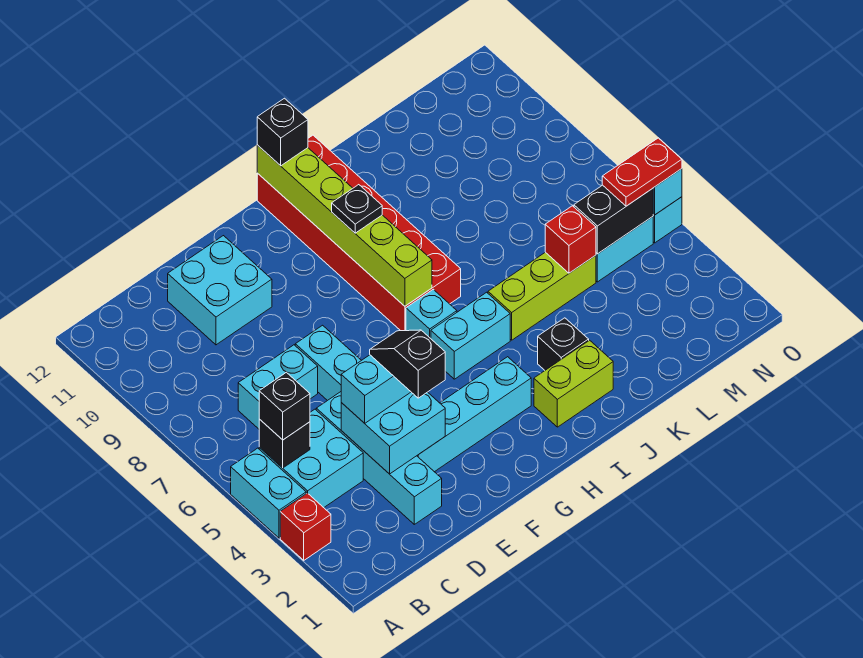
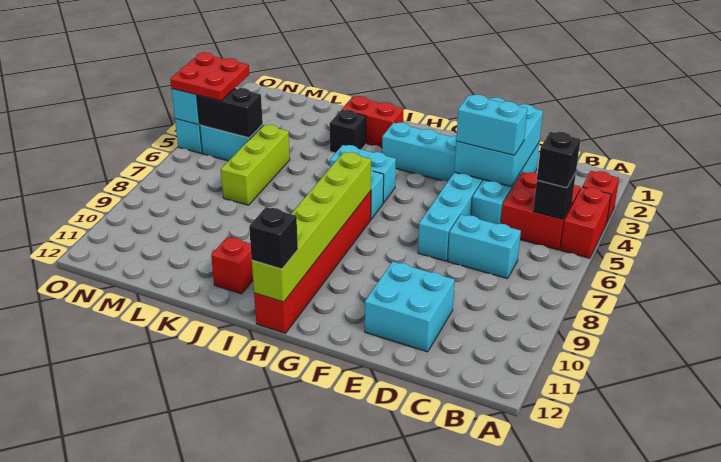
cyan 1x2 brick [231,448,306,538] -> red 1x2 brick [560,187,611,258]
cyan 2x2 brick [259,409,363,508] -> red 2x2 brick [501,172,580,250]
cyan 2x2 brick [341,392,445,474] -> cyan 2x3 brick [454,98,543,187]
black 1x2 slope [370,330,445,398] -> none
red 2x6 brick [257,135,461,331] -> red 1x6 brick [254,191,371,333]
black 1x1 plate [332,185,382,233] -> none
lime 1x2 brick [534,340,613,427] -> red 1x2 brick [342,96,404,147]
lime 1x3 brick [488,252,596,340] -> lime 1x3 brick turned to [221,125,290,205]
red 1x1 brick [545,206,596,273] -> red 1x1 brick moved to [211,237,253,294]
red 1x2 plate [602,138,682,206] -> red 2x2 plate [170,52,249,101]

